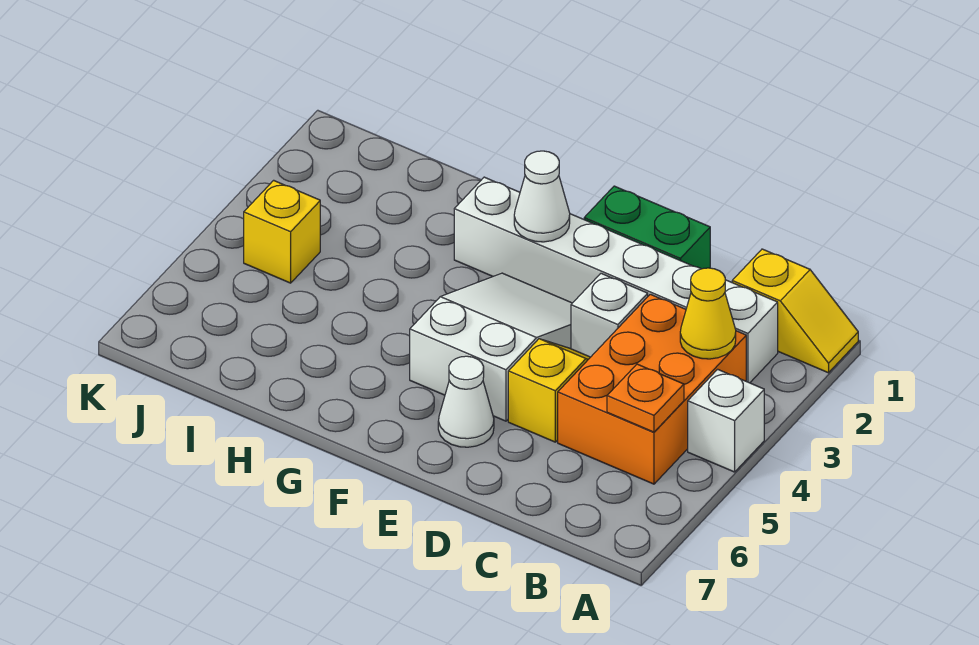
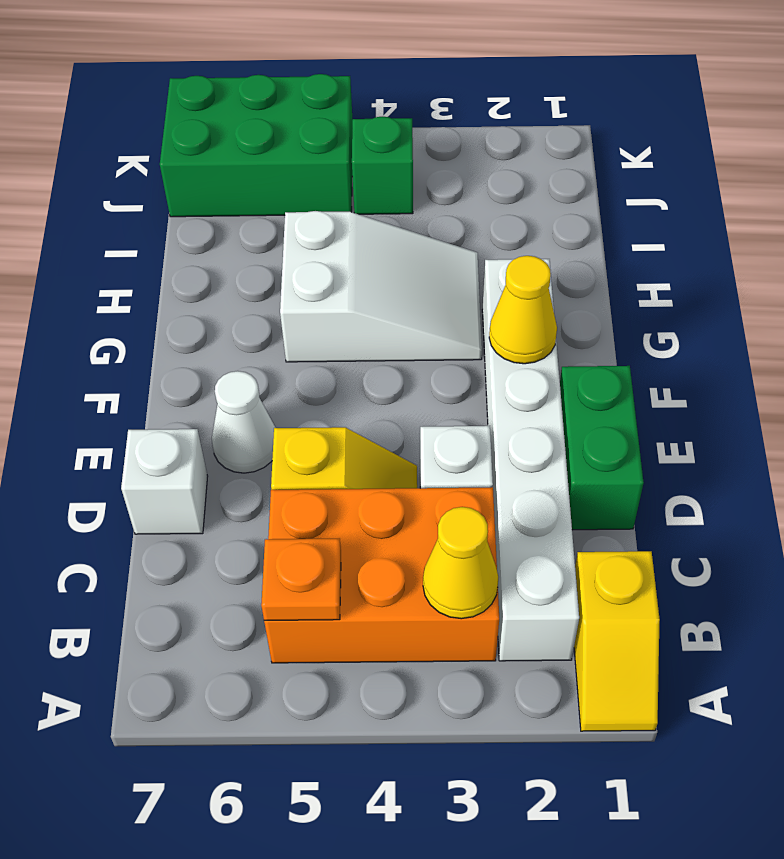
white 1x1 brick [688,369,764,472] -> white 1x1 brick moved to [121,429,208,534]
white 2x3 slope [410,273,572,421] -> white 2x3 slope moved to [280,211,482,362]
white 1x1 cone [514,151,570,242] -> yellow 1x1 cone [489,256,557,364]
yellow 1x1 brick [244,180,320,283] -> green 1x1 brick [352,117,413,214]
none -> green 2x3 brick [160,74,353,217]

